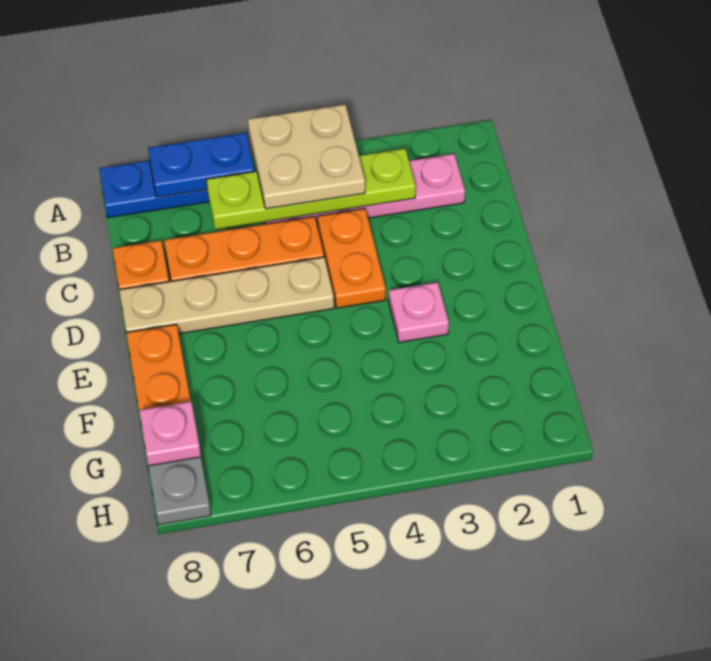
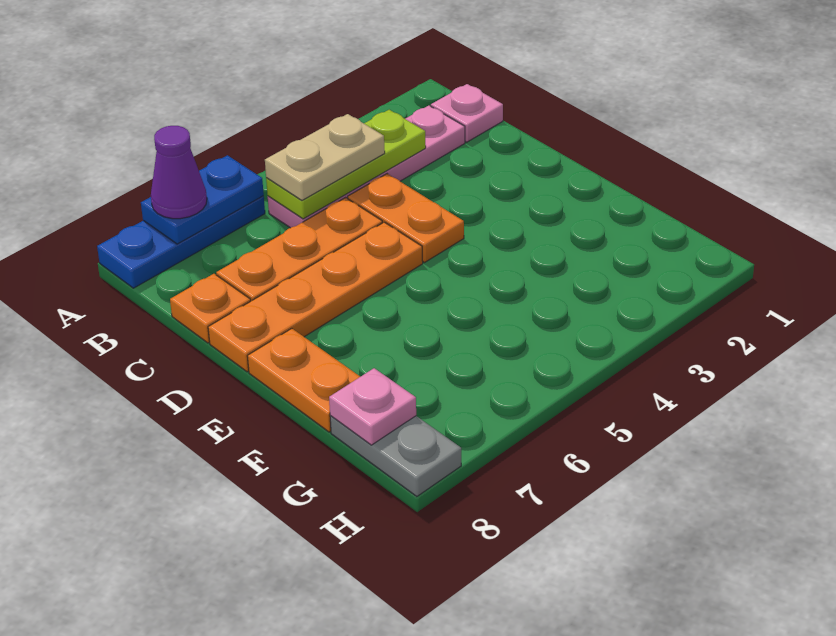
tan 2x2 plate [248,105,365,209] -> tan 1x2 plate [265,114,385,200]
none -> purple 1x1 cone [151,126,207,219]
lime 1x4 plate [206,149,416,229] -> lime 1x3 plate [266,110,426,219]
tan 1x4 plate [119,257,334,334] -> orange 1x4 plate [208,222,423,372]
pink 1x1 plate [388,282,449,342] -> pink 1x1 plate moved to [431,84,503,142]

